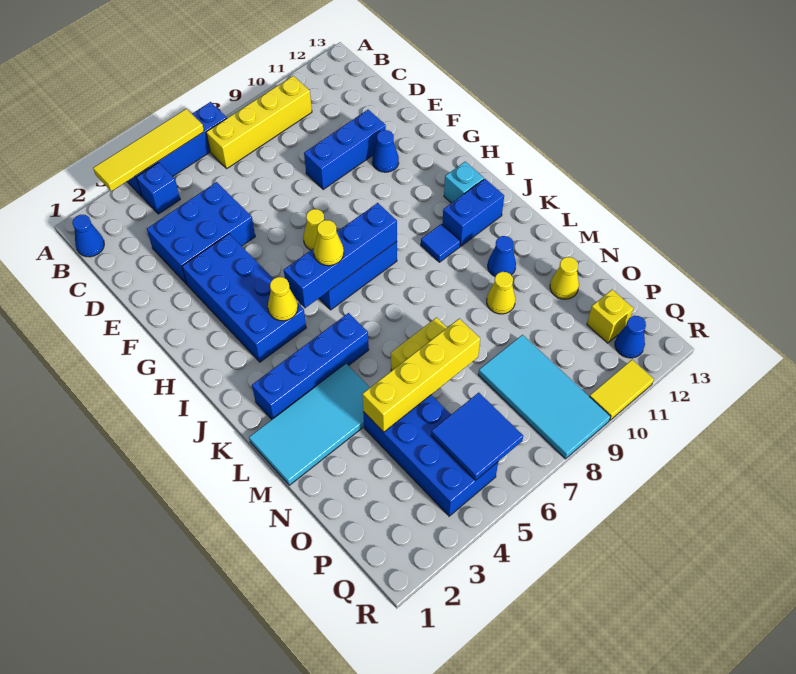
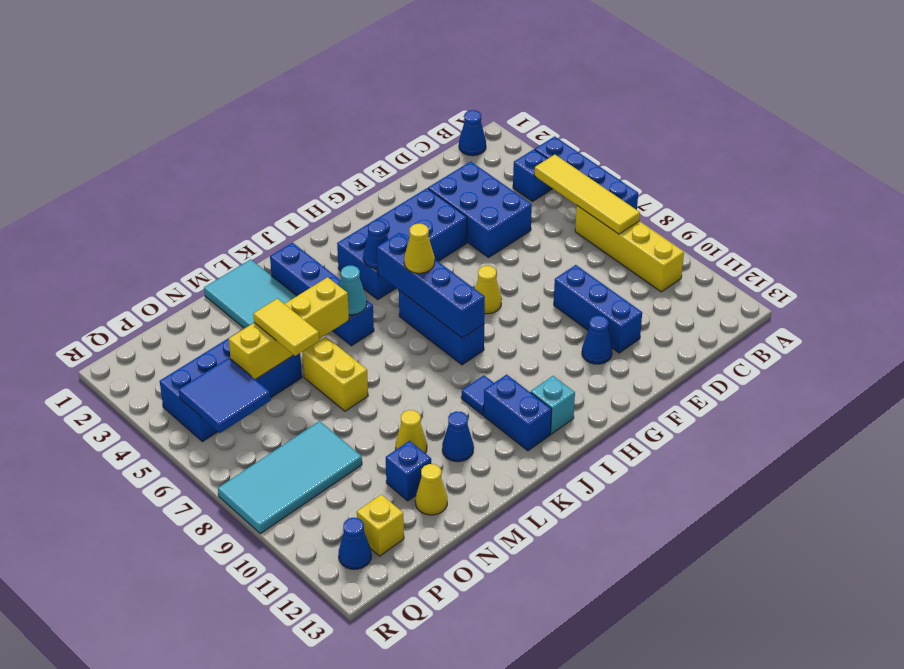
yellow 1x4 tile [93,109,204,191] -> yellow 1x4 tile moved to [534,155,640,234]
yellow 1x1 cone [268,277,298,321] -> blue 1x1 cone [363,220,388,269]
none -> cyan 1x1 cone [340,266,367,315]
yellow 1x4 brick [362,318,480,432] -> yellow 1x4 brick turned to [229,277,349,379]
none -> blue 1x1 brick [386,441,431,501]
yellow 1x2 tile [589,360,654,420] -> yellow 1x2 tile moved to [253,299,319,356]

